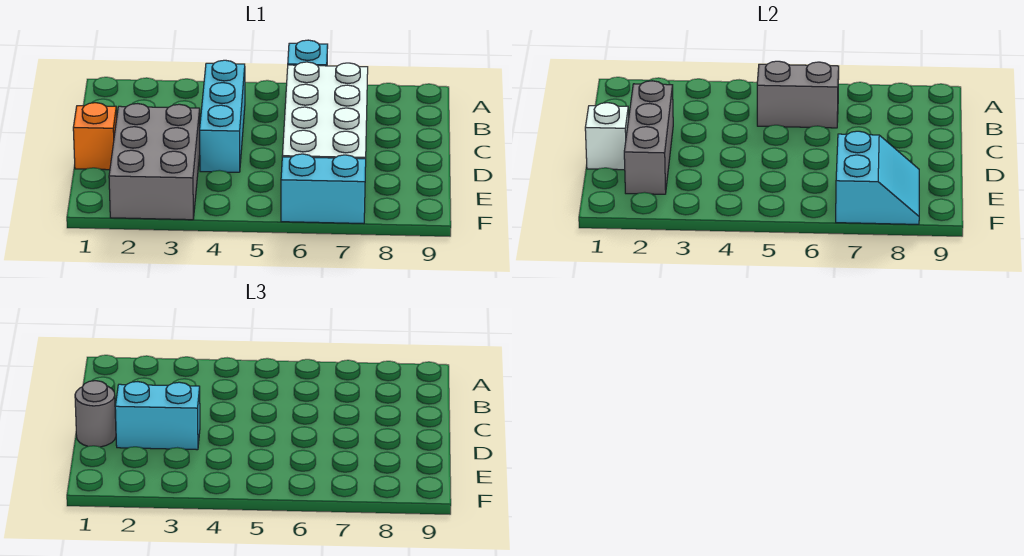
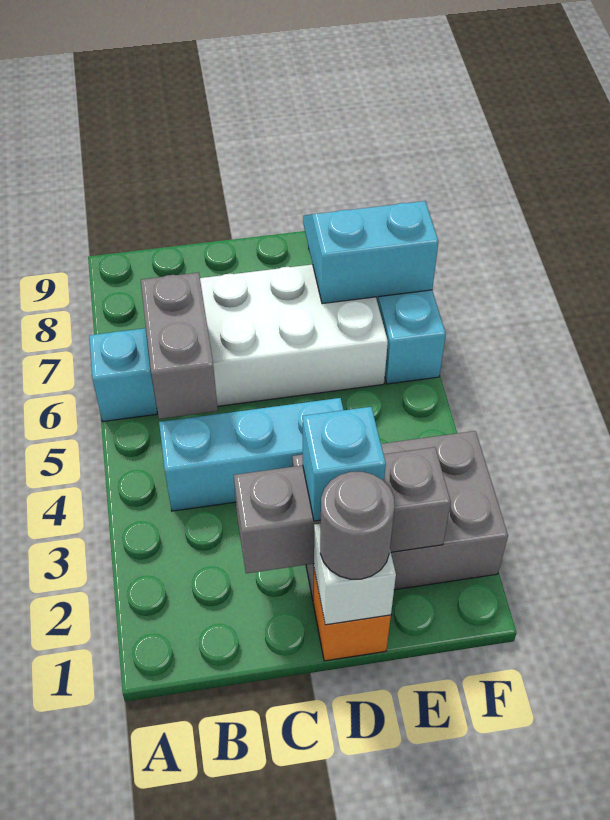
cyan 1x2 brick [115,382,200,450] -> cyan 1x1 brick [303,407,386,521]

